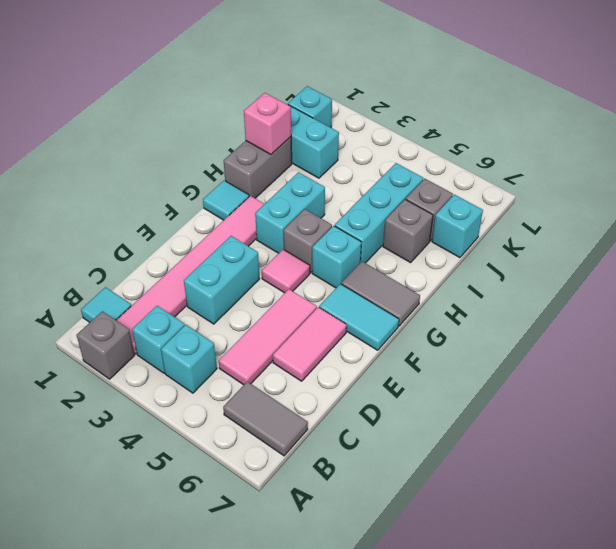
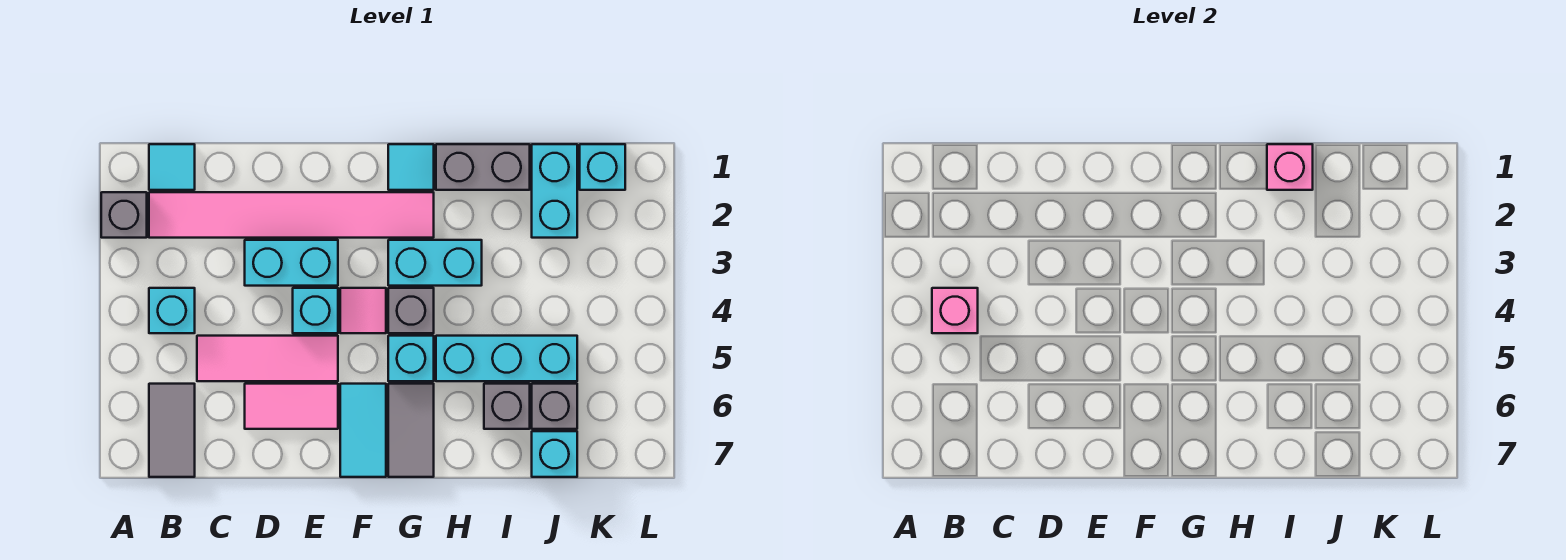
cyan 1x1 brick [132,306,185,373] -> cyan 1x1 brick moved to [293,288,338,333]
none -> pink 1x1 brick [932,288,978,333]

